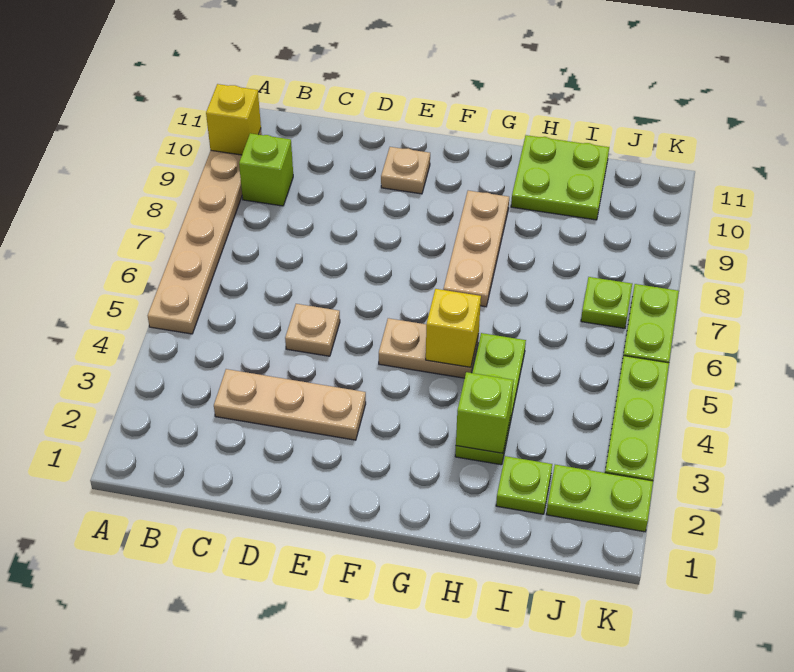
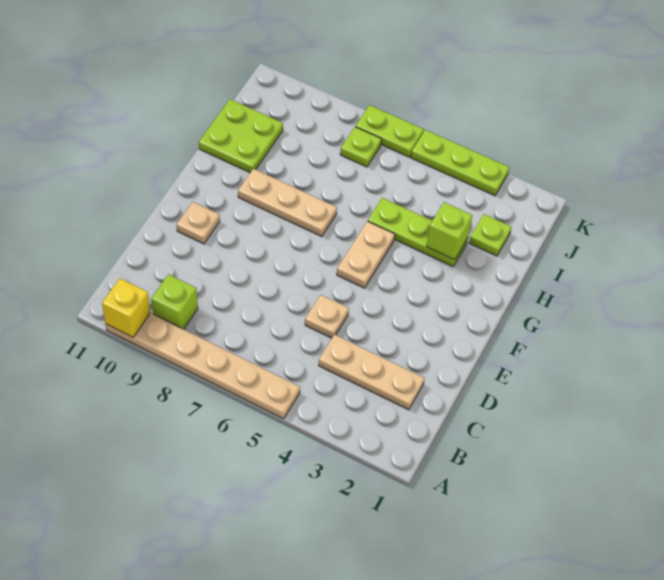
tan 1x3 plate [214,369,366,440] -> tan 1x3 plate turned to [319,335,424,410]
yellow 1x1 brick [426,289,481,367] -> none
lime 1x2 plate [546,465,653,532] -> none

